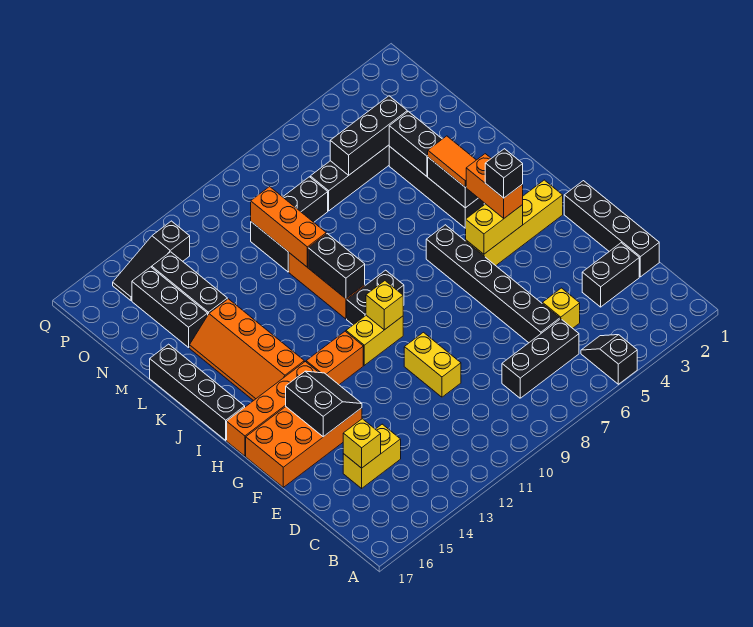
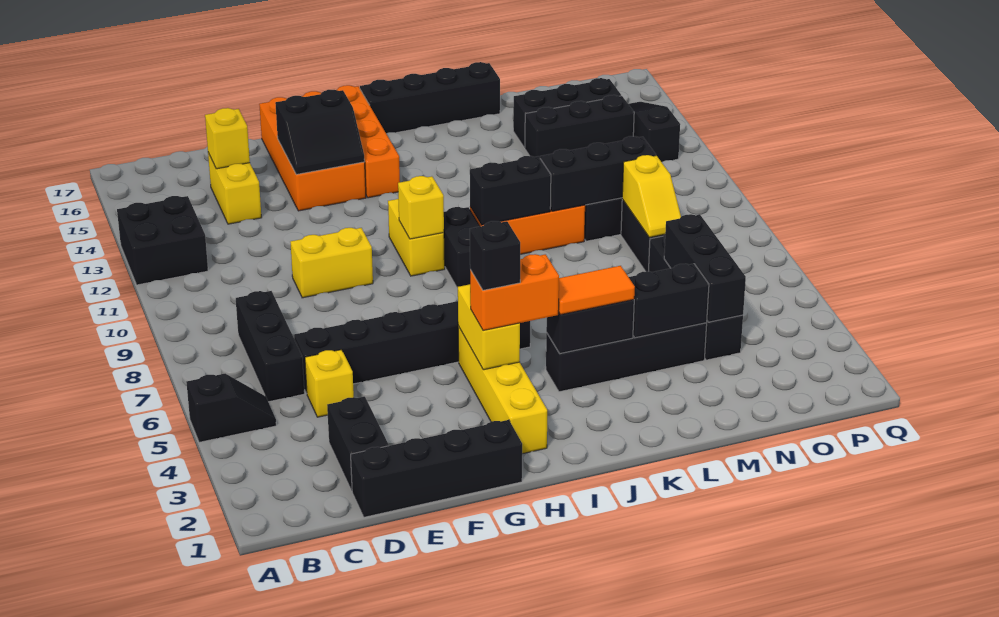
none -> black 2x2 brick [117,196,208,285]
orange 1x2 brick [306,331,363,385] -> none
orange 2x4 slope [190,299,304,401] -> none
orange 1x3 brick [251,187,326,267] -> black 1x3 brick [540,136,656,211]
none -> yellow 1x2 slope [622,155,681,237]

